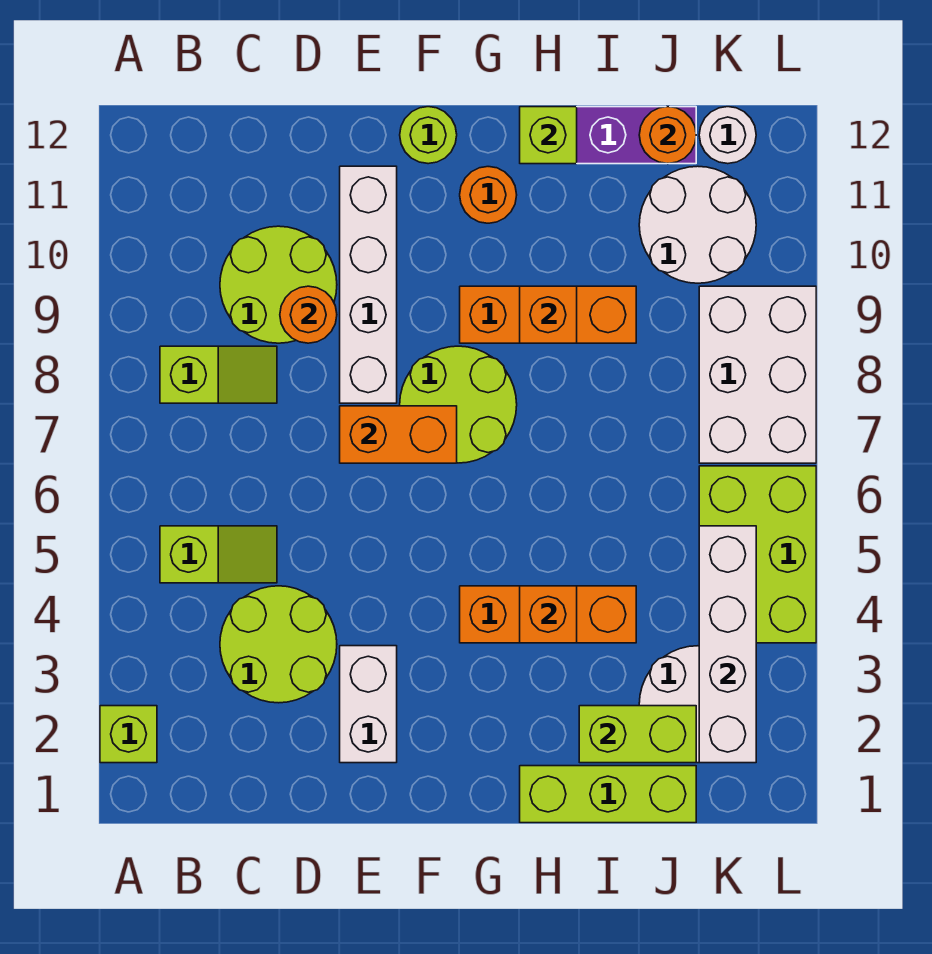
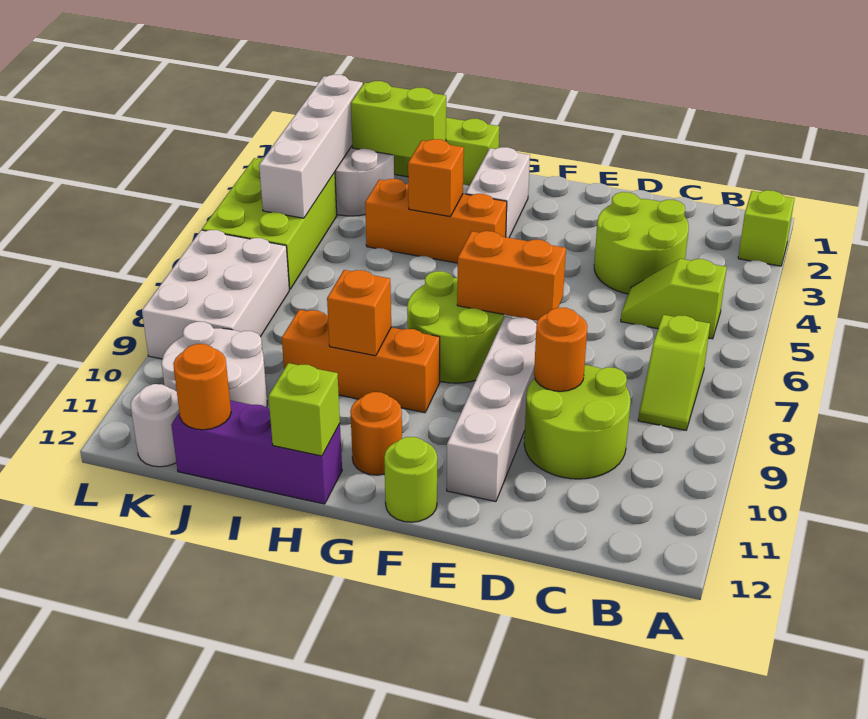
lime 1x2 slope [160,346,277,403] -> lime 1x2 slope turned to [638,315,710,430]
white 1x2 brick [340,646,397,763] -> white 1x2 brick moved to [466,147,530,238]

